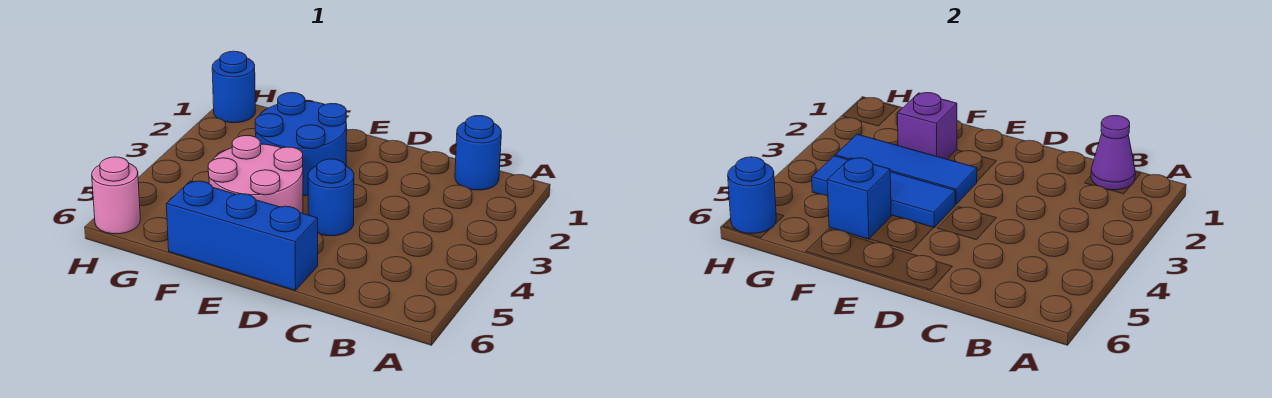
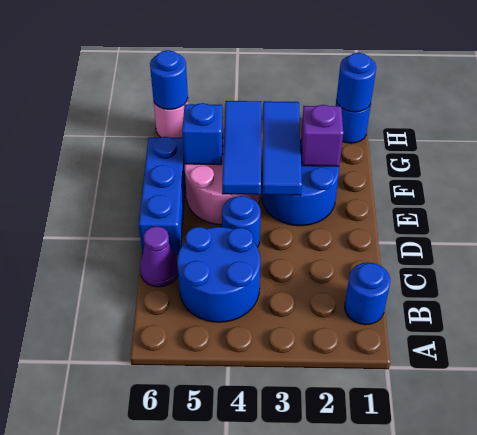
purple 1x1 cone [1091,116,1135,190] -> purple 1x1 cone moved to [140,226,178,287]
none -> blue 2x2 round brick [177,227,260,322]
none -> blue 1x1 round brick [336,53,376,112]

